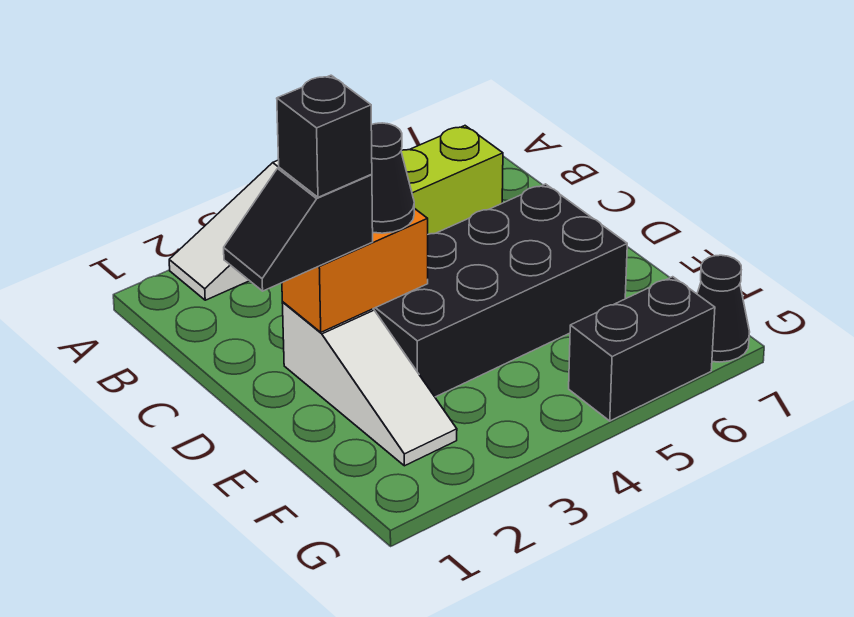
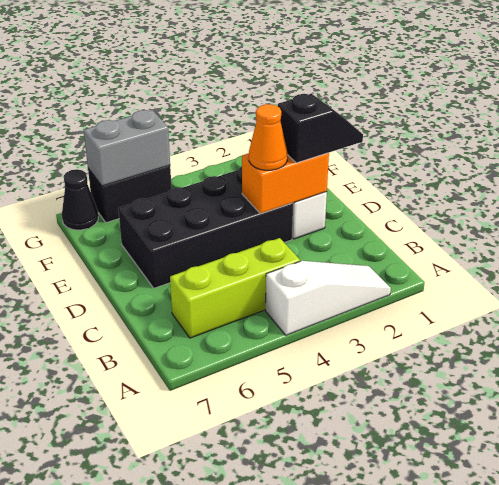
black 1x1 brick [277,75,372,197] -> none
black 1x1 cone [371,123,414,233] -> orange 1x1 cone [249,104,287,170]
none -> grey 1x2 brick [84,110,170,186]

